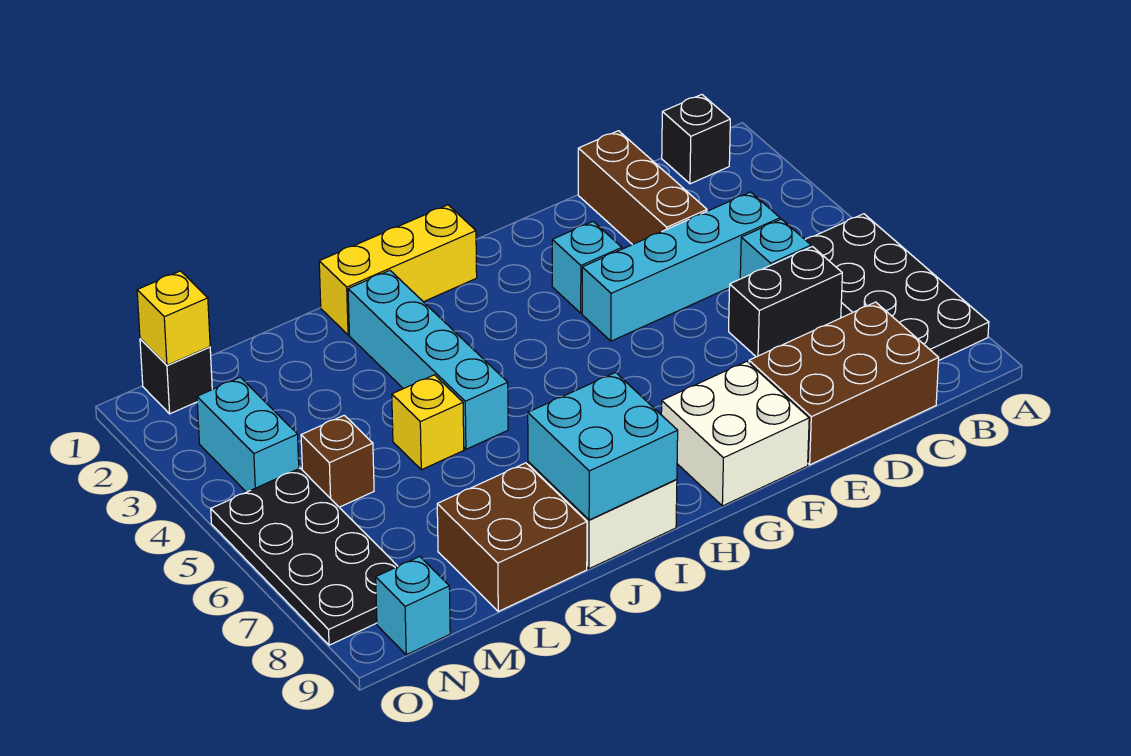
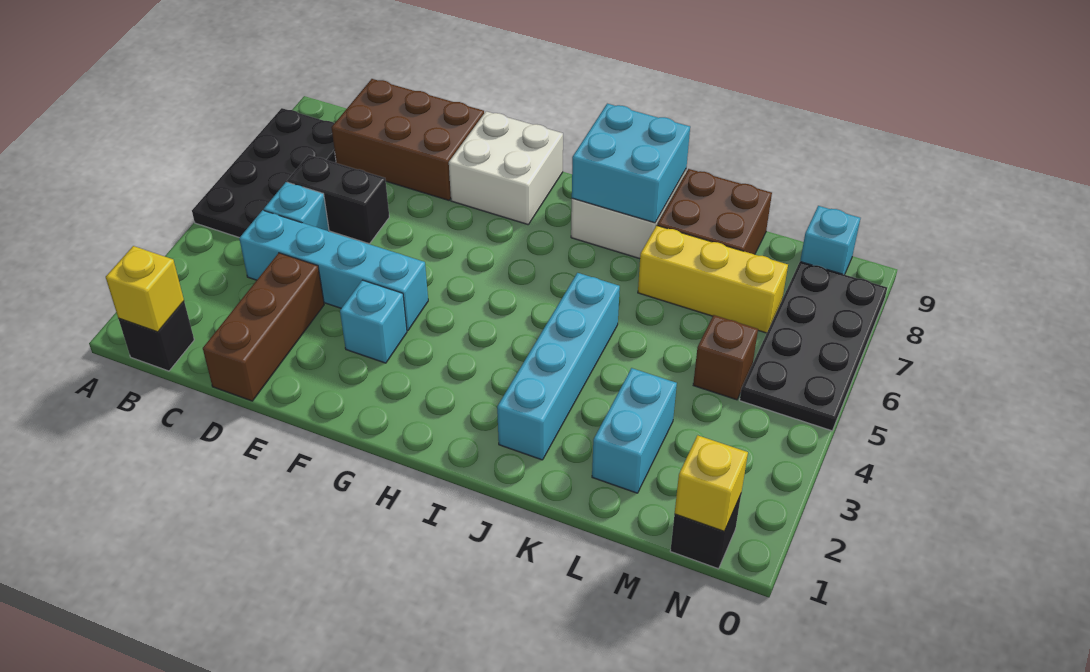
yellow 1x3 brick [319,205,477,335] -> yellow 1x3 brick moved to [638,226,788,333]
yellow 1x1 brick [392,375,464,470] -> yellow 1x1 brick moved to [106,246,184,332]
cyan 1x2 brick [197,377,299,492] -> cyan 1x2 brick moved to [592,368,677,493]

